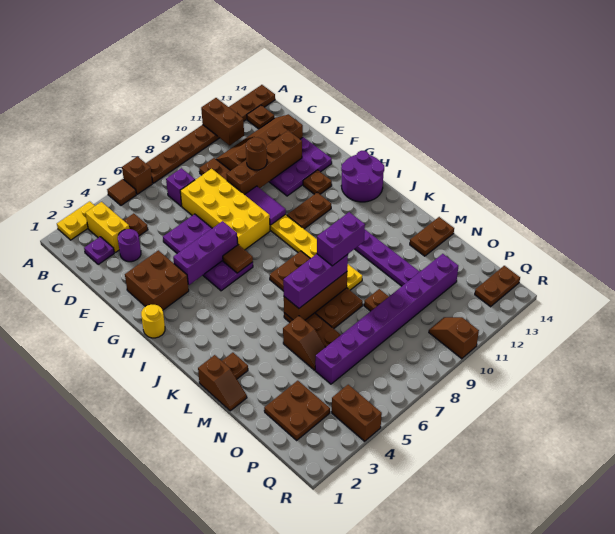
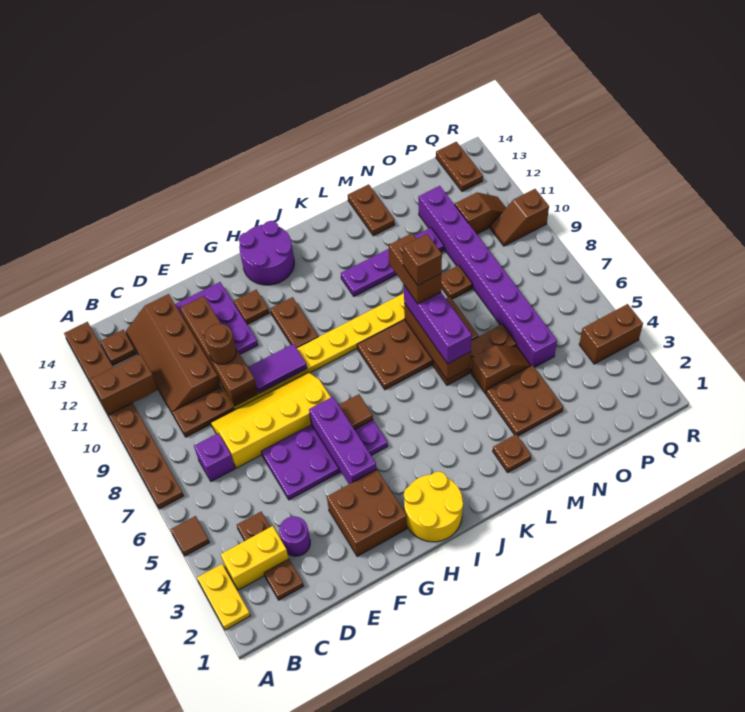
brown 1x1 brick [122,157,153,194] -> brown 1x1 brick moved to [403,234,442,285]
purple 1x1 plate [84,237,114,265] -> brown 1x1 plate [264,559,304,600]
yellow 2x4 brick [180,169,270,250] -> yellow 2x4 slope [211,372,331,468]
yellow 1x1 round brick [141,305,165,338] -> yellow 2x2 round brick [404,472,463,542]
brown 1x2 slope [198,355,247,411] -> brown 1x2 slope moved to [455,193,506,234]
purple 1x2 brick [317,212,365,266] -> brown 1x2 brick [389,233,442,304]
brown 2x2 plate [264,381,330,440] -> brown 2x2 plate moved to [486,365,563,436]

